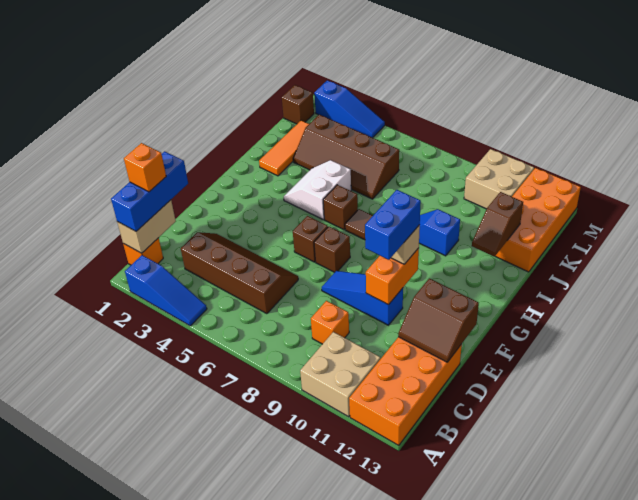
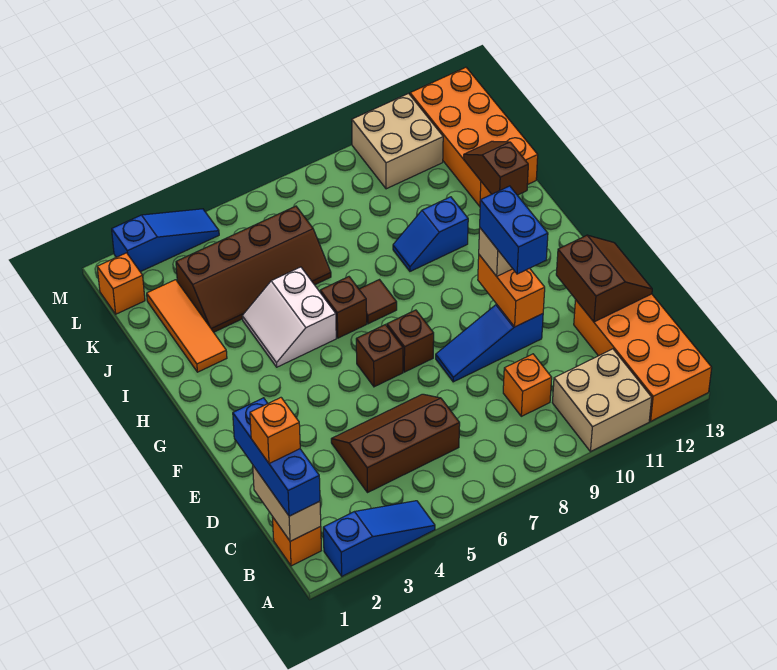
brown 2x4 slope [181,232,298,314] -> brown 2x3 slope [331,394,460,493]
brown 2x2 slope [398,278,479,362] -> brown 2x2 slope turned to [556,235,652,322]
brown 1x2 slope [472,192,523,257] -> brown 1x2 slope turned to [464,141,528,195]
brown 1x1 brick [282,85,314,124] -> orange 1x1 brick [97,253,145,314]

